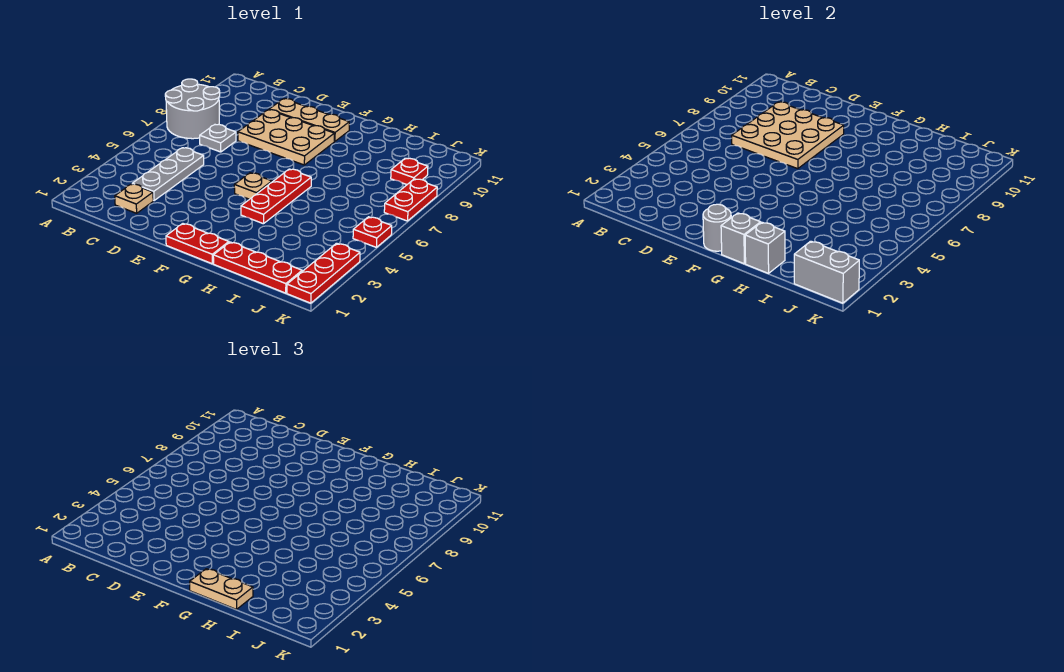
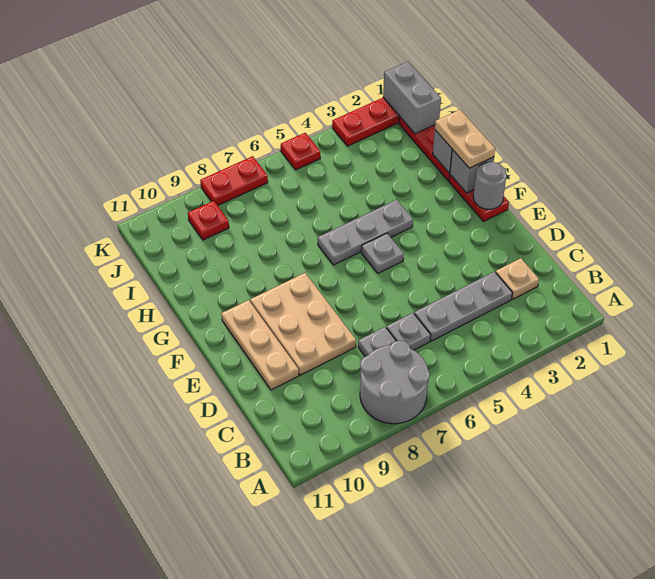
none -> grey 1x1 plate [387,313,431,350]
tan 3x3 plate [732,102,844,169] -> none
tan 1x1 plate [234,173,272,199] -> grey 1x1 plate [361,233,404,273]
red 1x3 plate [241,169,311,224] -> grey 1x3 plate [318,200,413,265]

